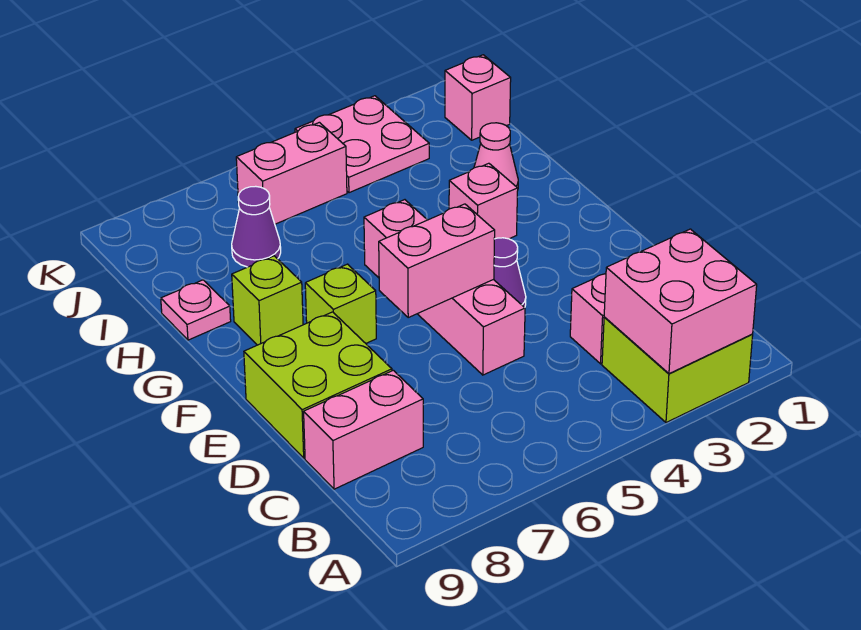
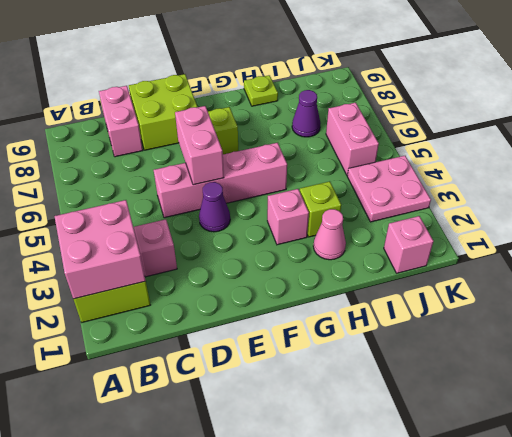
lime 1x1 brick [232,256,303,345] -> lime 1x1 brick moved to [299,181,341,237]
pink 1x1 plate [161,280,231,340] -> lime 1x1 plate [244,75,278,106]

